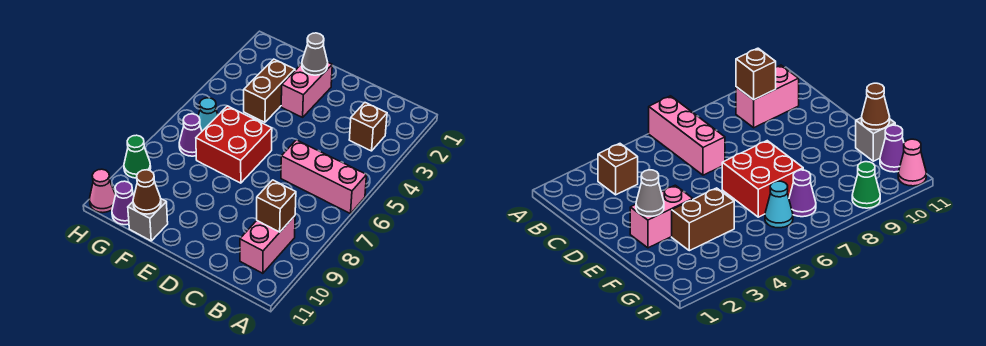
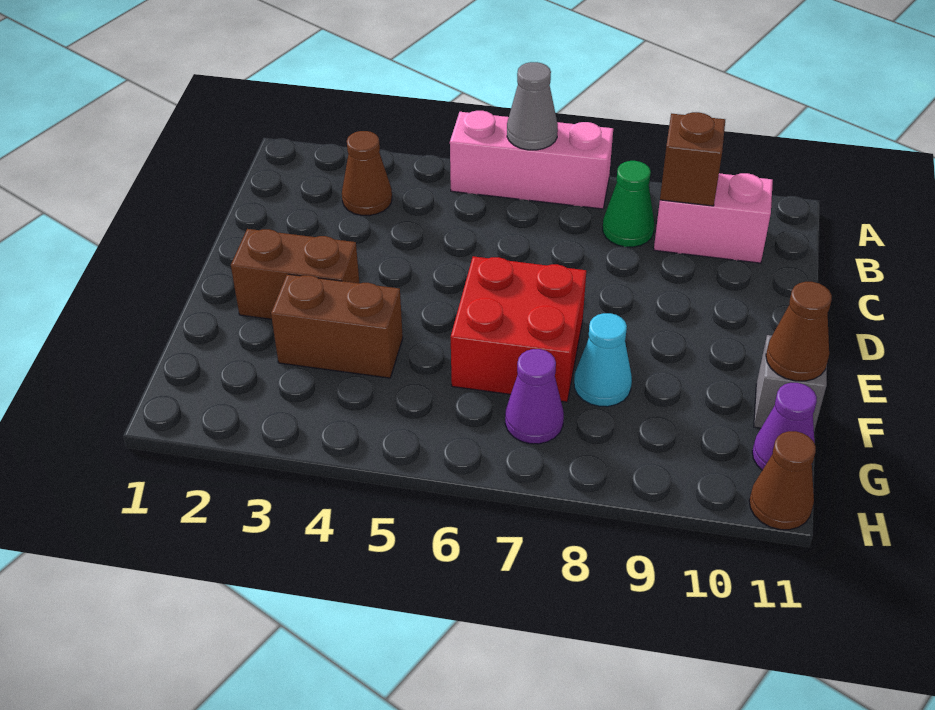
pink 1x3 brick [281,140,367,214] -> pink 1x3 brick turned to [450,111,613,209]
brown 1x1 brick [349,103,387,151] -> brown 1x1 cone [342,131,392,215]
pink 1x2 brick [281,63,332,117] -> brown 1x2 brick [231,229,359,319]
grey 1x1 cone [302,33,328,75] -> grey 1x1 cone moved to [507,62,558,150]
cyan 1x1 cone [198,98,218,131] -> cyan 1x1 cone moved to [574,313,632,407]
green 1x1 cone [124,135,151,178] -> green 1x1 cone moved to [603,161,654,247]
pink 1x1 cone [89,169,116,213] -> brown 1x1 cone [749,431,816,530]

